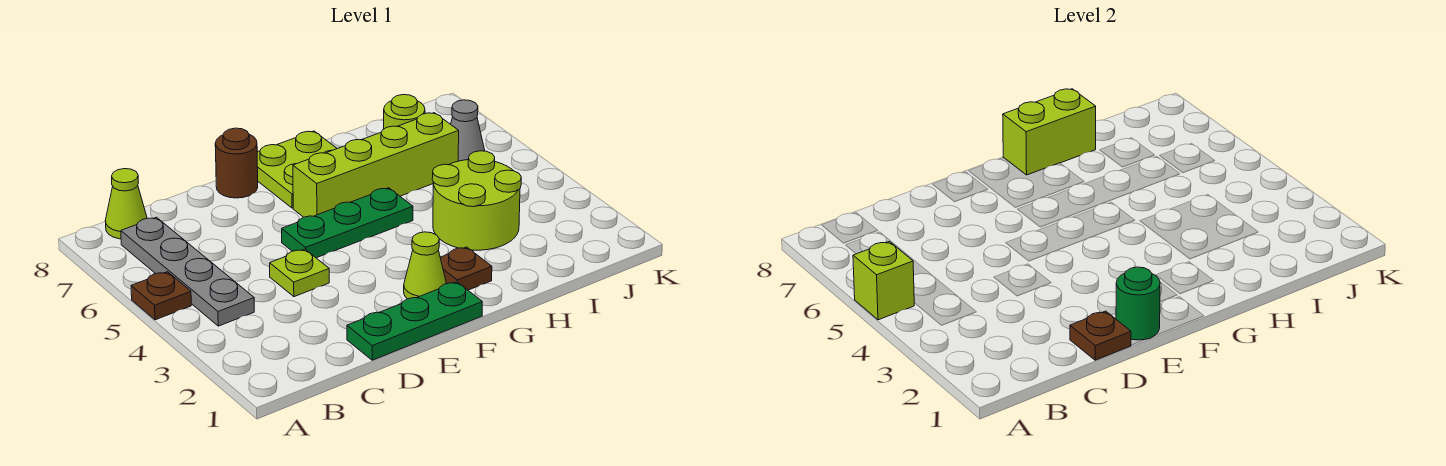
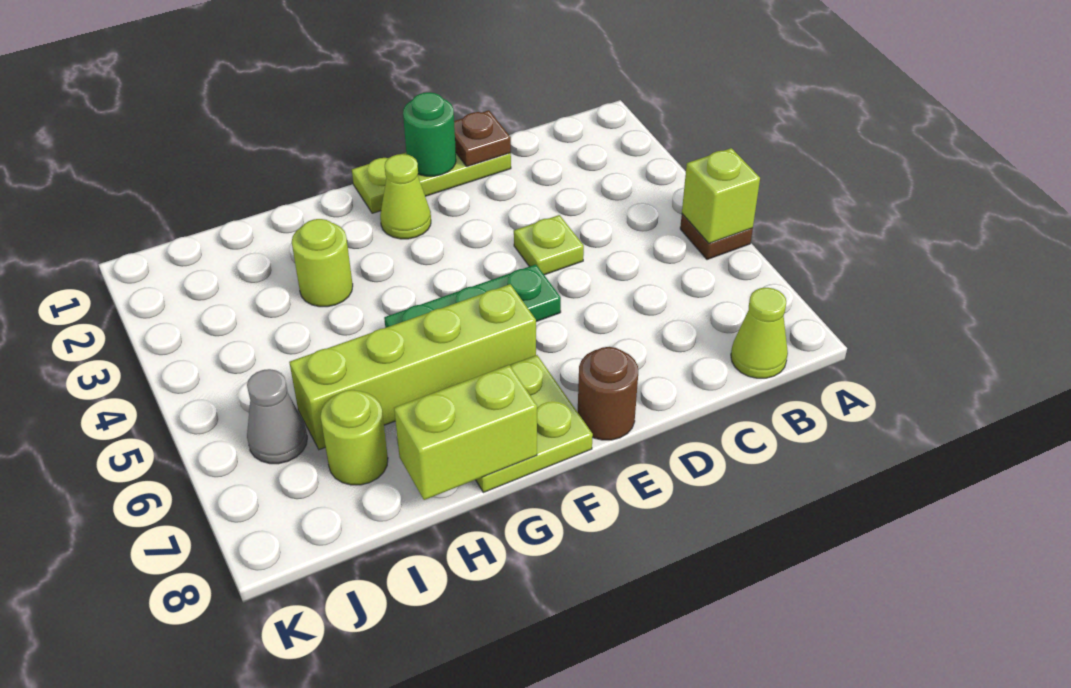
grey 1x4 plate [121,217,254,326] -> none
green 1x3 plate [347,282,482,360] -> lime 1x3 plate [352,153,511,213]
brown 1x1 plate [440,247,492,290] -> none
lime 2x2 round brick [432,151,521,250] -> lime 1x1 round brick [292,219,353,307]

